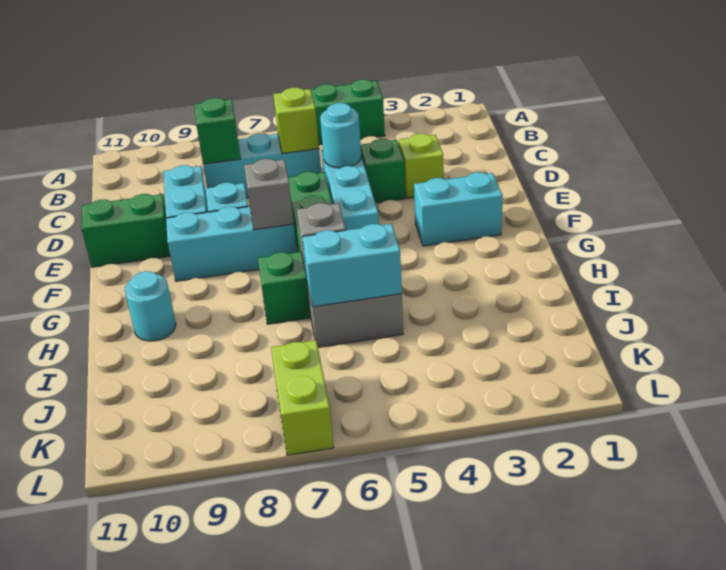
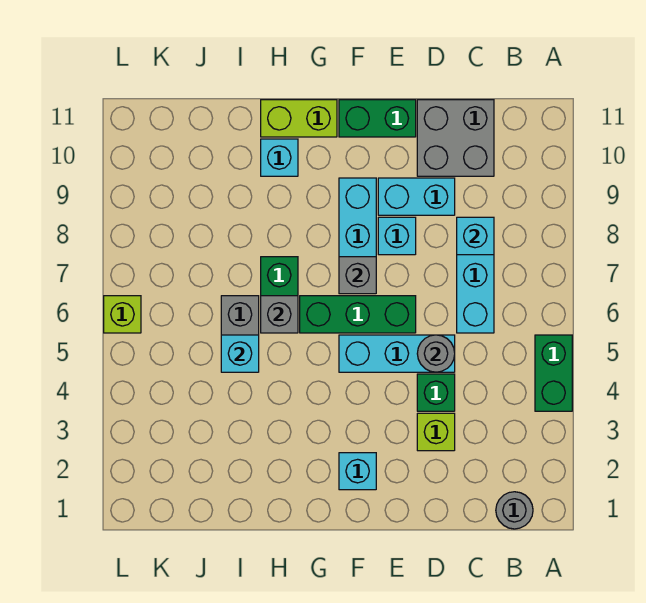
none -> grey 1x1 round brick [496,492,533,529]
lime 1x1 brick [273,88,319,154] -> lime 1x1 brick moved to [104,296,141,333]
green 1x1 brick [194,98,241,164] -> cyan 1x1 brick [457,217,494,255]
none -> grey 2x2 brick [417,100,494,176]
cyan 1x1 round brick [320,103,361,168] -> grey 1x1 round brick [417,335,455,372]
green 1x2 brick [81,194,170,267] -> green 1x2 brick turned to [339,100,416,137]
cyan 1x2 brick [414,172,503,246] -> cyan 1x1 brick [339,453,376,490]
cyan 1x1 round brick [125,271,176,341] -> cyan 1x1 brick [261,139,298,176]
cyan 1x2 brick [302,224,402,307] -> cyan 1x1 brick [221,335,259,372]
lime 1x2 brick [271,340,334,455] -> lime 1x2 brick moved to [261,100,337,137]

